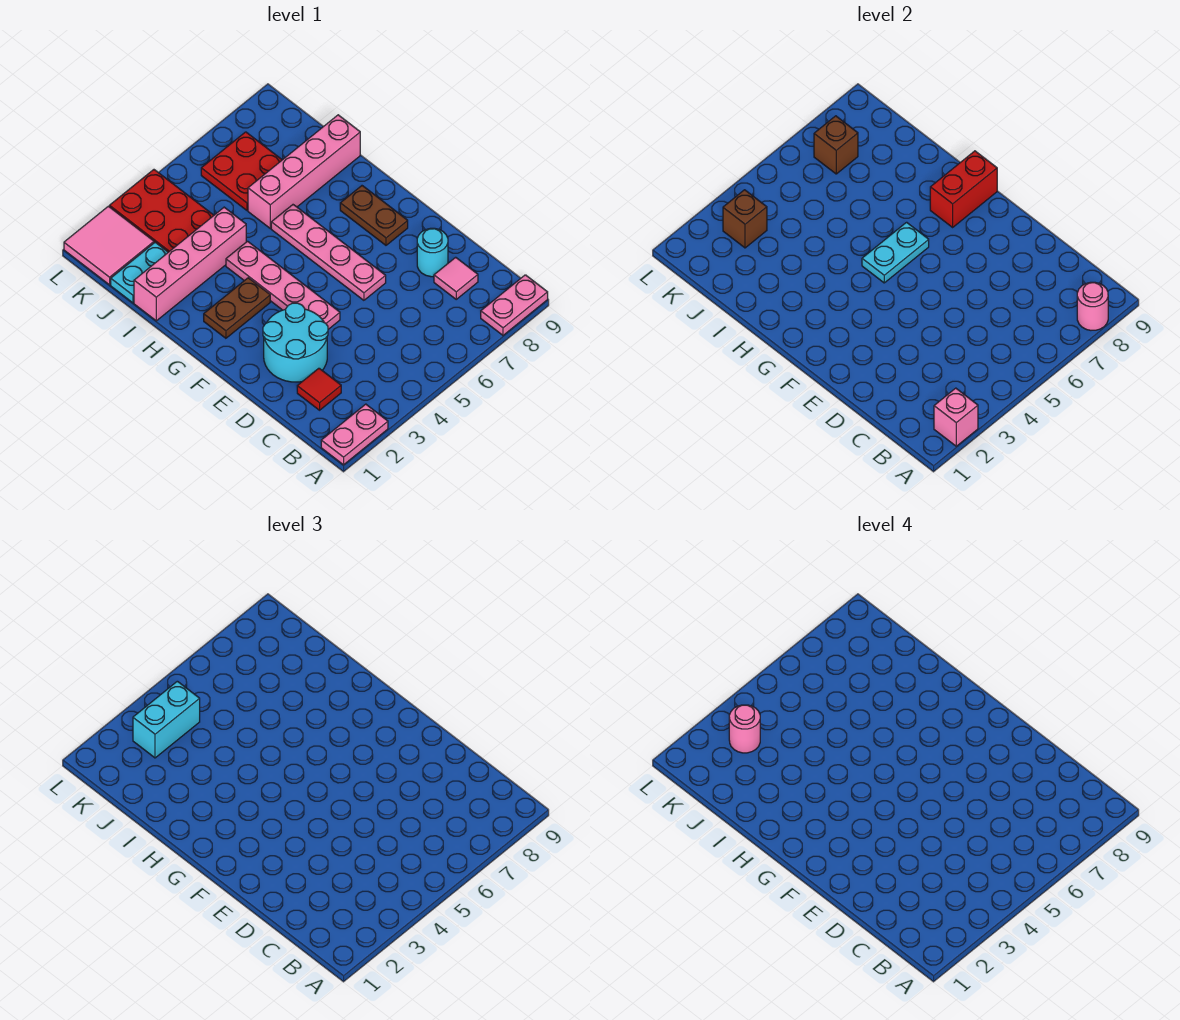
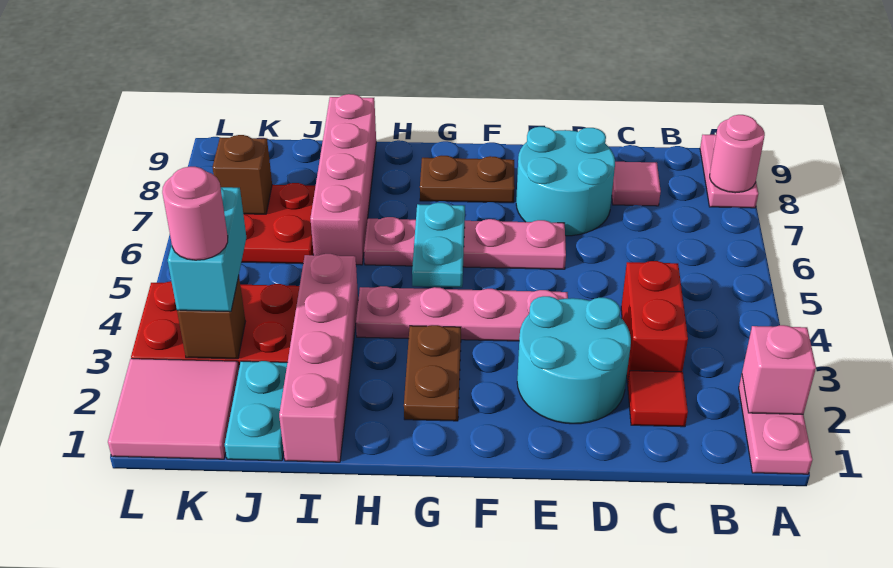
cyan 1x1 round brick [417,228,448,277] -> cyan 2x2 round brick [516,127,615,236]
red 1x2 brick [930,151,997,227] -> red 1x2 brick moved to [621,261,688,383]

